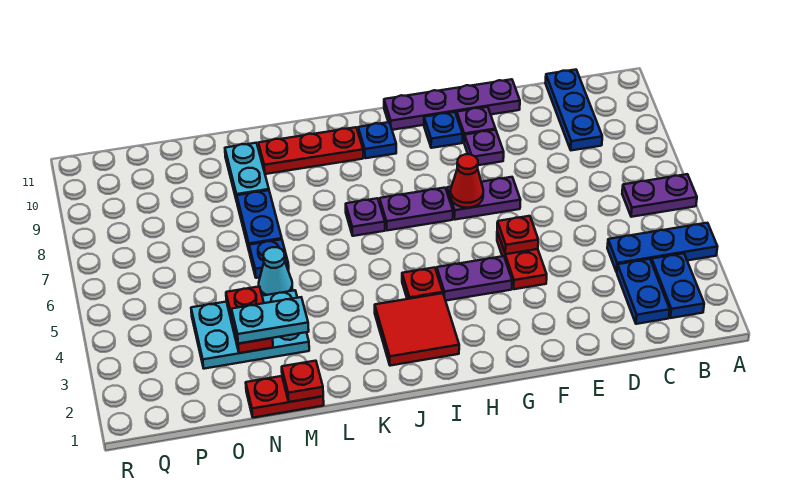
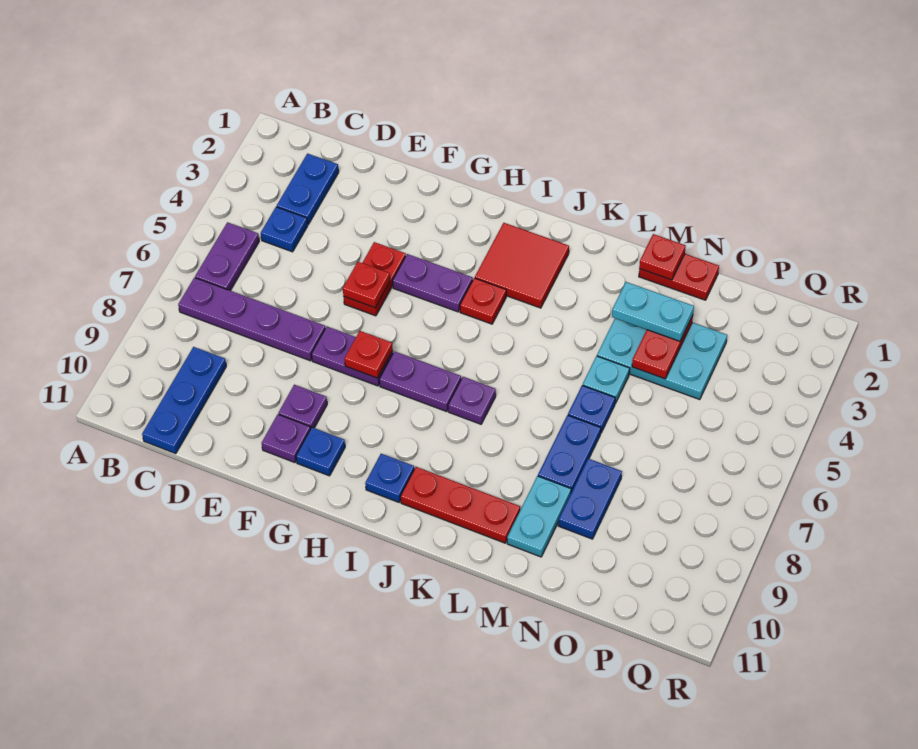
blue 1x3 plate [607,223,718,272] -> blue 1x1 plate [261,207,308,252]
purple 1x2 plate [622,174,697,217] -> purple 1x2 plate turned to [195,222,259,291]
blue 1x2 plate [651,253,704,318] -> blue 1x2 plate moved to [558,459,622,539]
purple 1x4 plate [384,79,520,130] -> purple 1x4 plate moved to [178,278,325,361]
red 1x1 cone [450,154,483,208] -> red 1x1 plate [344,331,393,378]
cyan 1x1 cone [259,247,293,296] -> cyan 1x1 plate [583,356,630,403]

